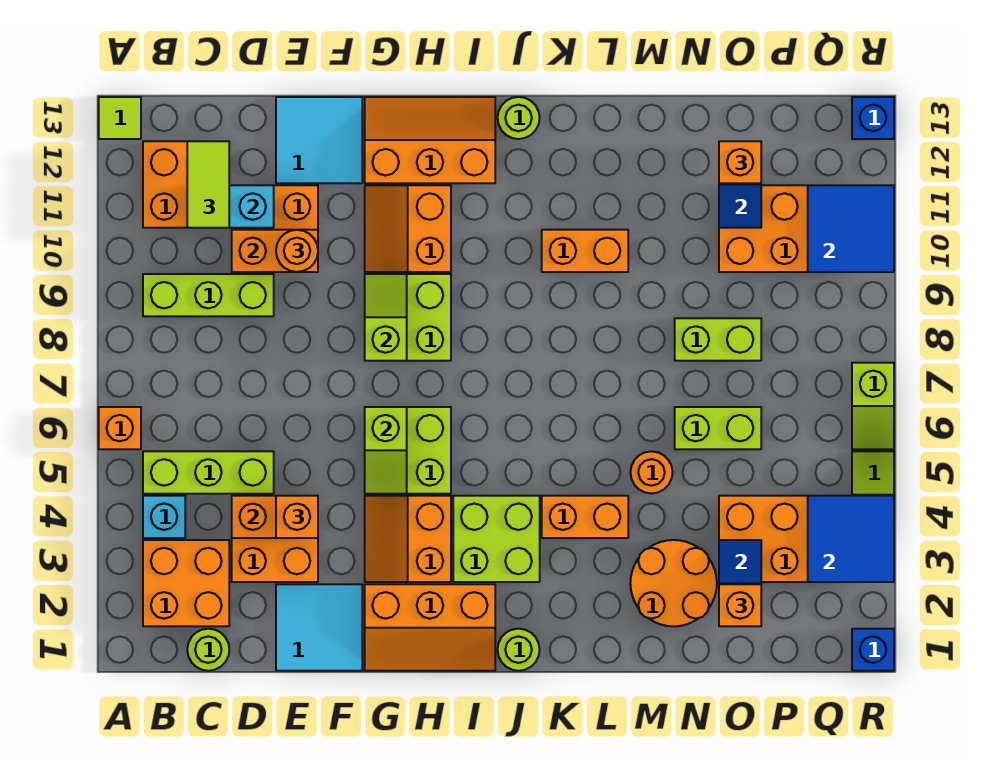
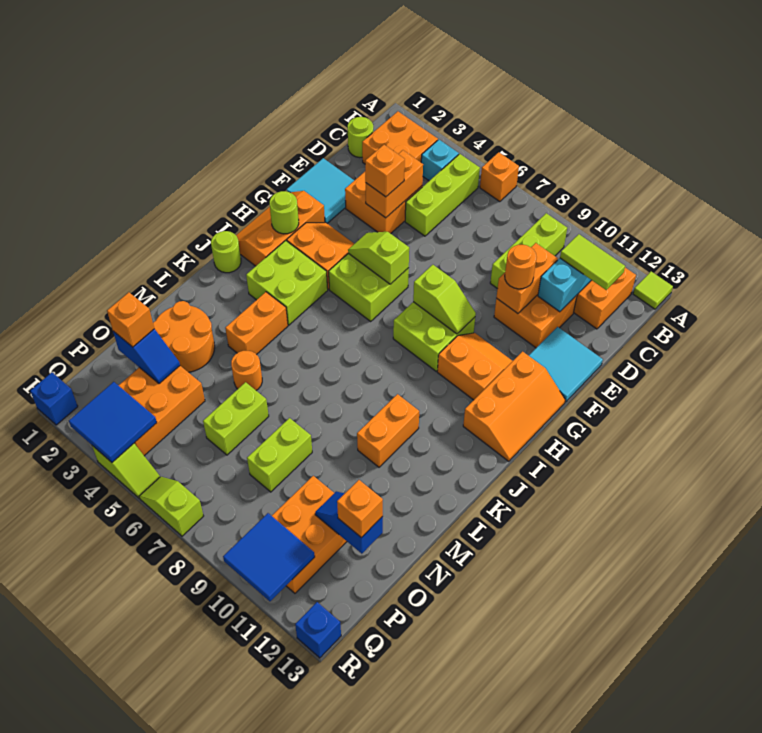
lime 1x1 round brick [498,97,540,139] -> lime 1x1 round brick moved to [270,191,299,234]

